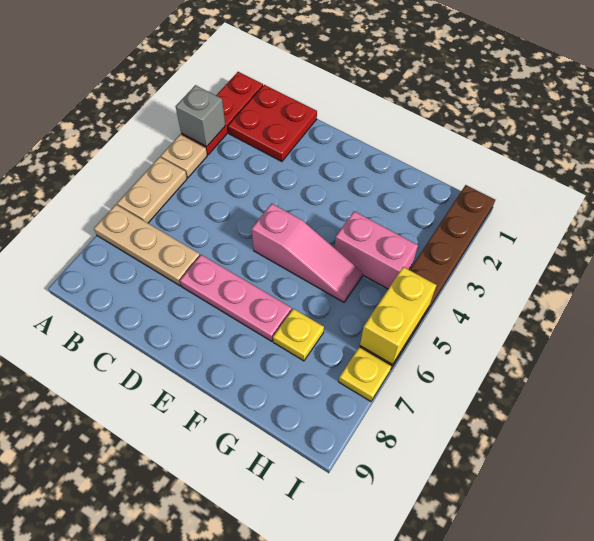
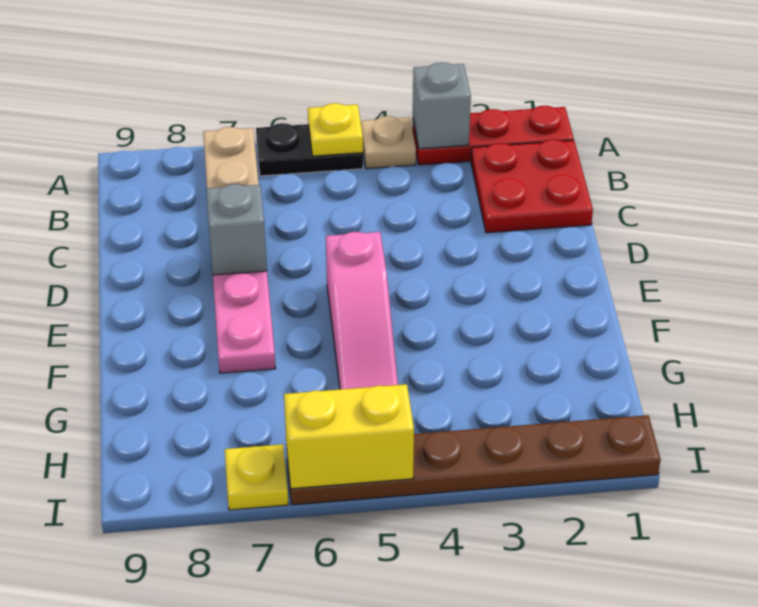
tan 1x2 plate [117,157,187,223] -> black 1x2 plate [256,123,363,176]
none -> grey 1x1 brick [206,184,267,275]
pink 1x2 brick [335,211,418,289] -> none
yellow 1x1 plate [273,309,324,361] -> yellow 1x1 plate moved to [308,103,363,156]

